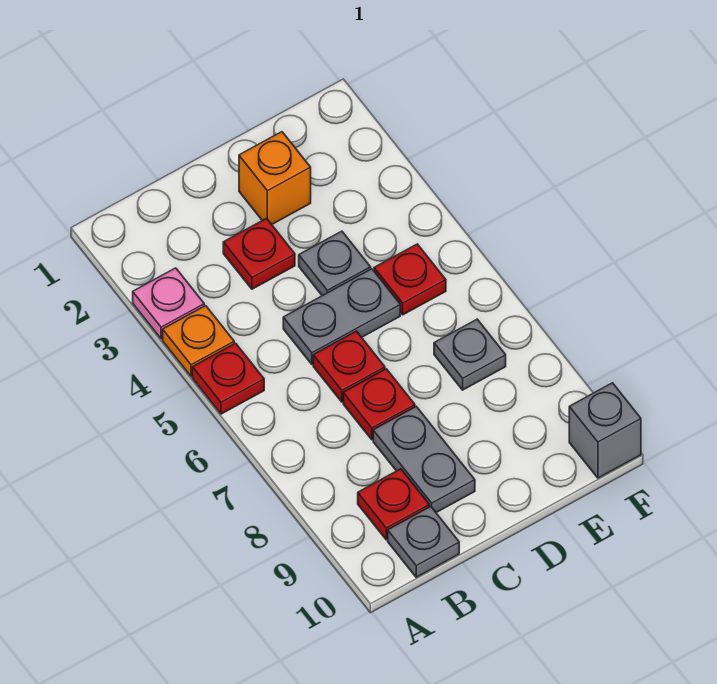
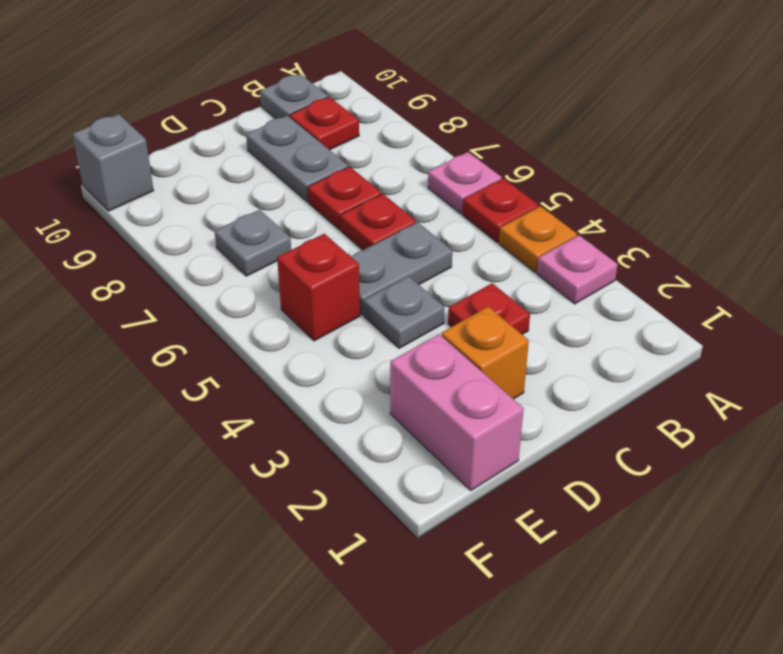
none -> pink 1x1 plate [428,152,502,214]
none -> pink 1x2 brick [390,334,524,490]
red 1x1 plate [374,244,446,315] -> red 1x1 brick [277,234,360,341]

